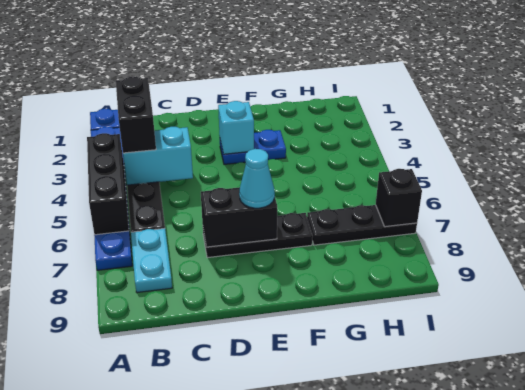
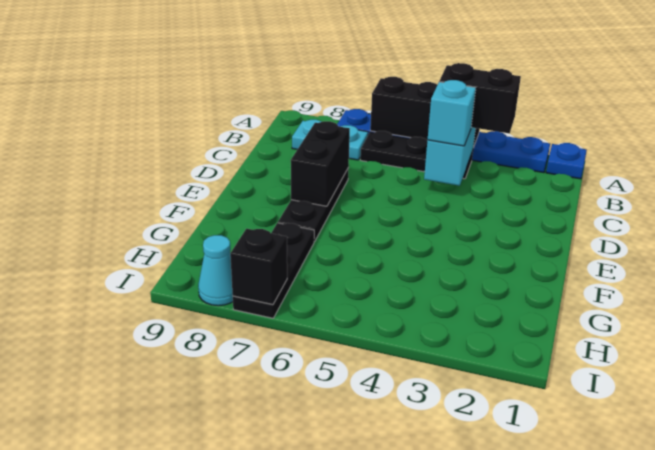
blue 1x2 plate [220,130,286,164] -> none
cyan 1x1 brick [218,101,254,154] -> cyan 1x1 brick moved to [428,80,476,146]
cyan 1x1 cone [239,149,275,208] -> cyan 1x1 cone moved to [198,235,233,306]

